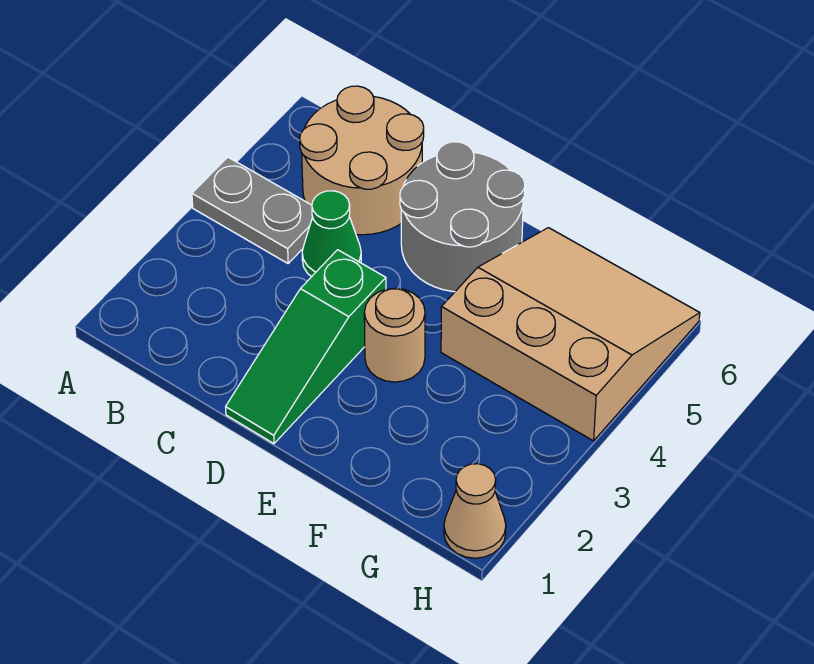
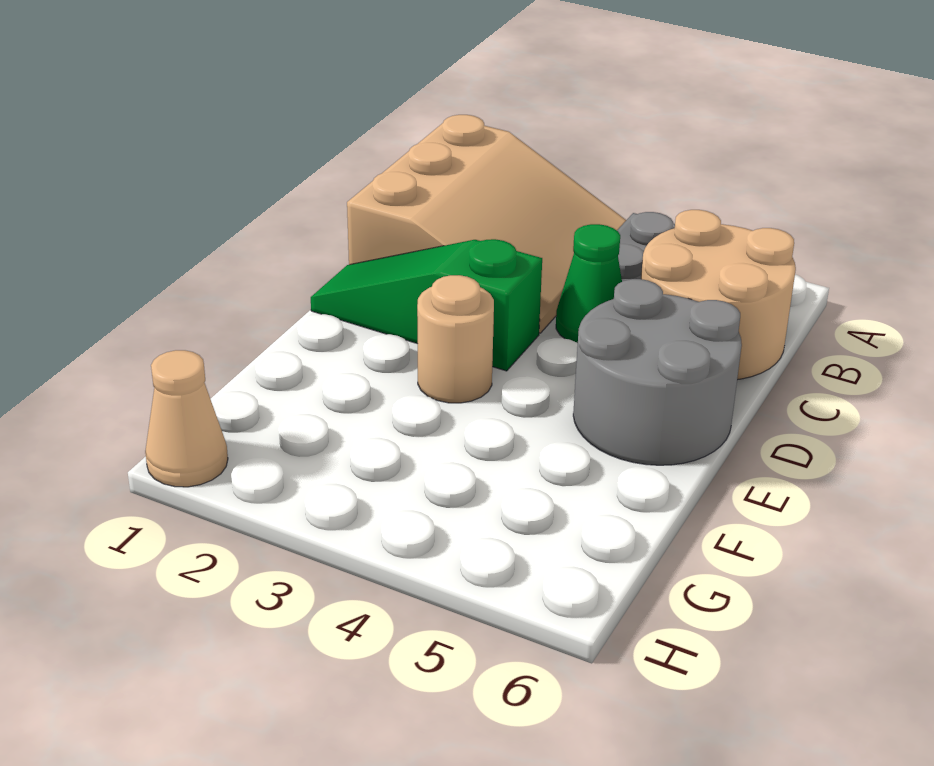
tan 3x3 slope [441,228,700,441] -> tan 3x3 slope moved to [347,115,626,333]

